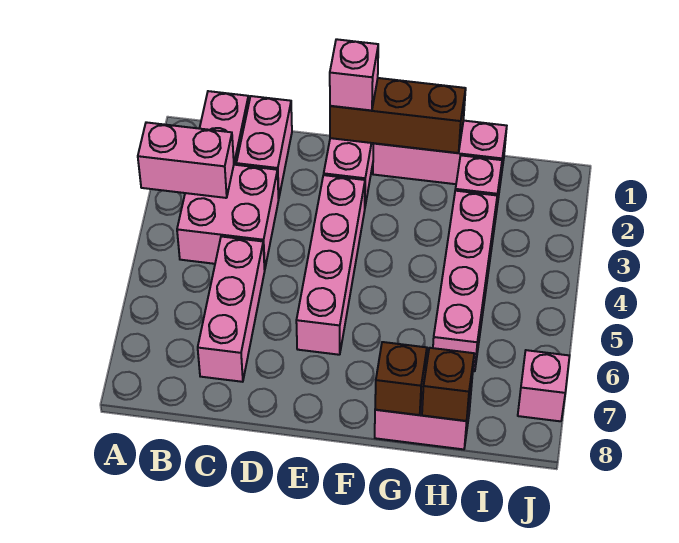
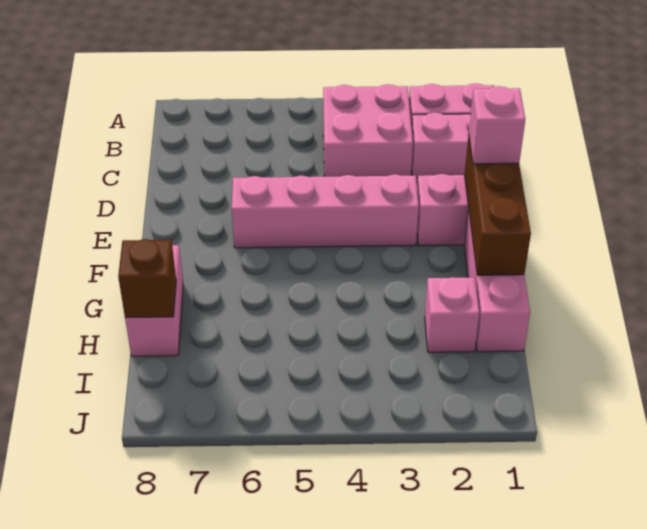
pink 1x2 brick [138,122,234,198] -> none
pink 1x3 brick [198,236,265,382] -> none
brown 1x1 brick [375,342,427,415] -> none
pink 1x4 brick [433,191,497,371] -> none
pink 1x1 brick [518,350,570,421] -> none

